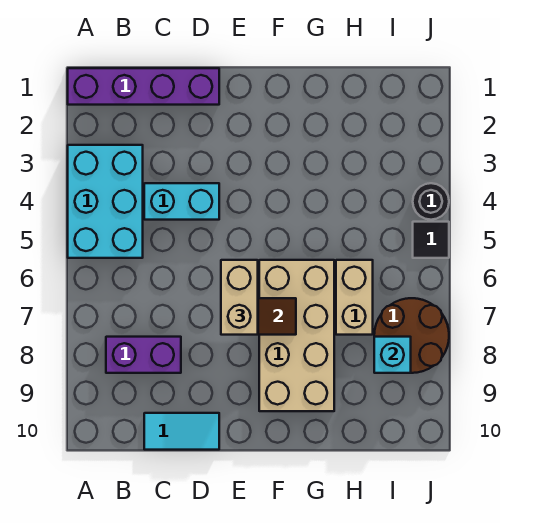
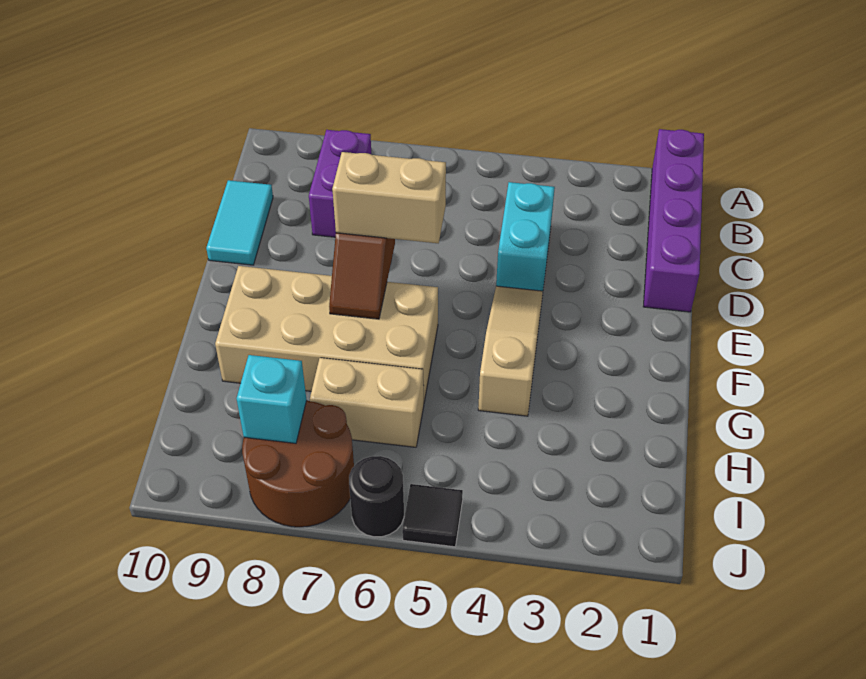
cyan 2x3 brick [68,145,143,258] -> none
none -> tan 1x3 slope [478,286,543,416]
black 1x1 round brick [413,183,449,220] -> black 1x1 round brick moved to [349,456,404,537]

